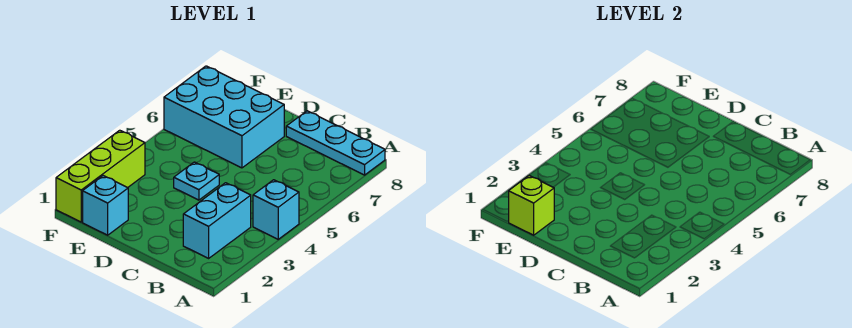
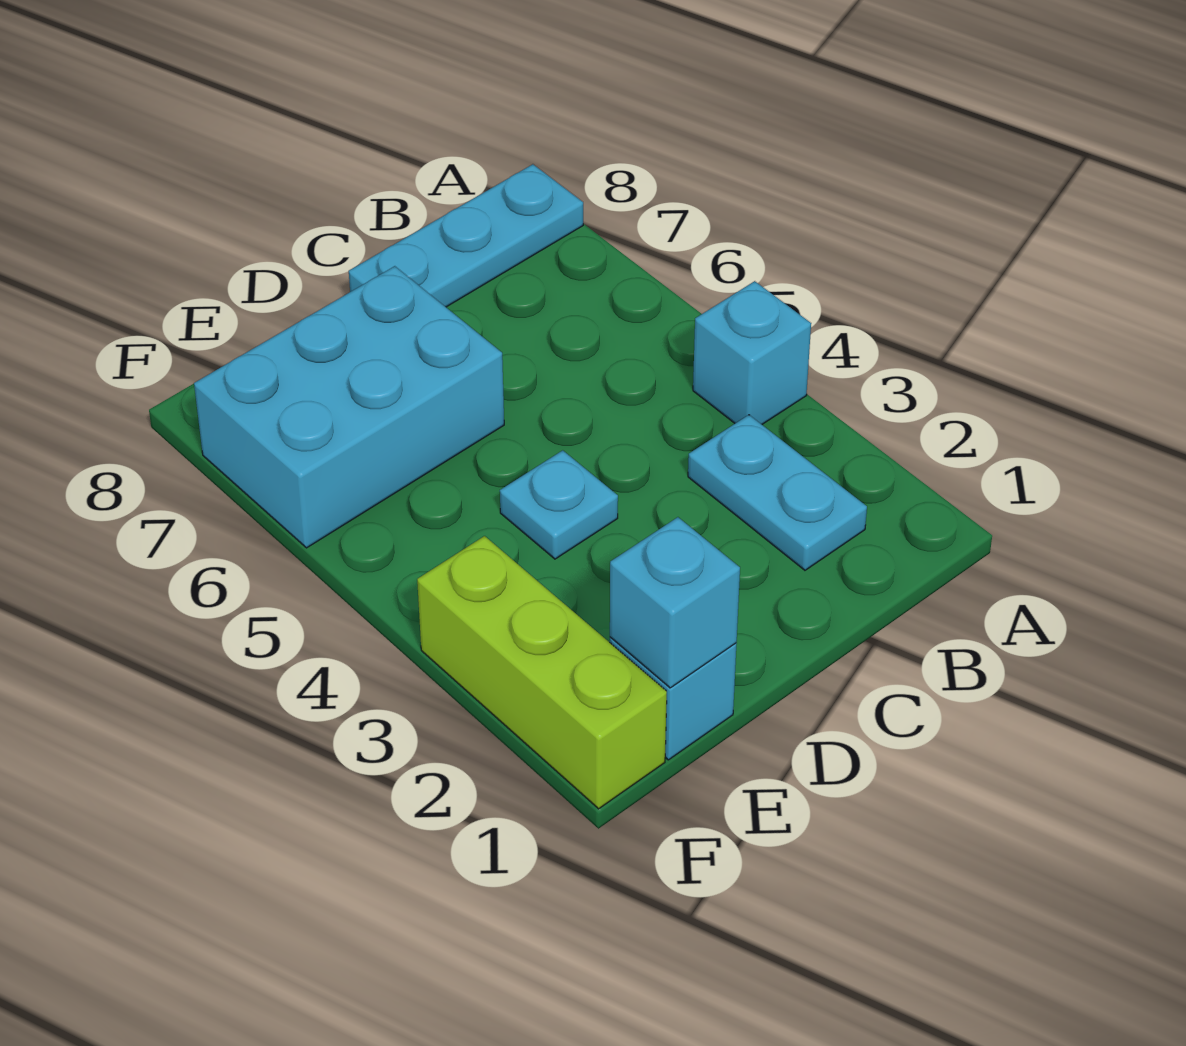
cyan 1x2 brick [183,183,251,258] -> cyan 1x2 plate [688,415,867,570]
lime 1x1 brick [509,176,554,235] -> cyan 1x1 brick [610,517,740,688]

